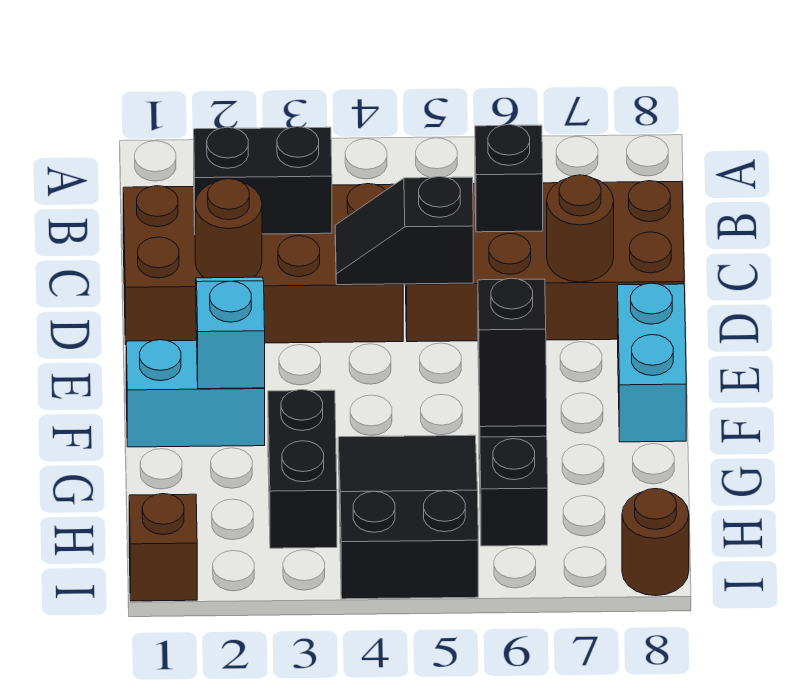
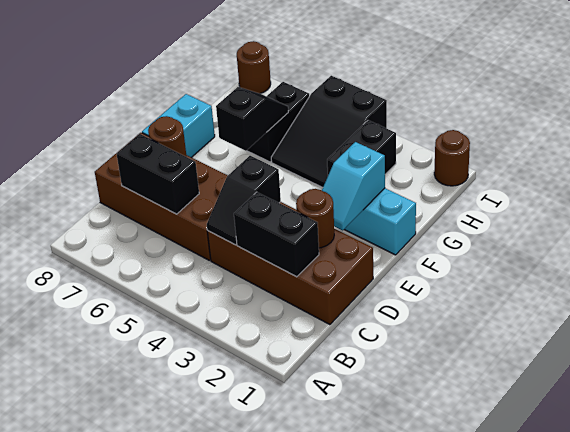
black 1x1 brick [475,124,543,232] -> black 1x2 brick [117,134,199,214]
black 1x2 slope [335,177,473,285] -> black 1x2 slope turned to [207,156,281,245]
brown 1x1 brick [129,494,197,601] -> brown 1x1 round brick [434,130,470,186]

